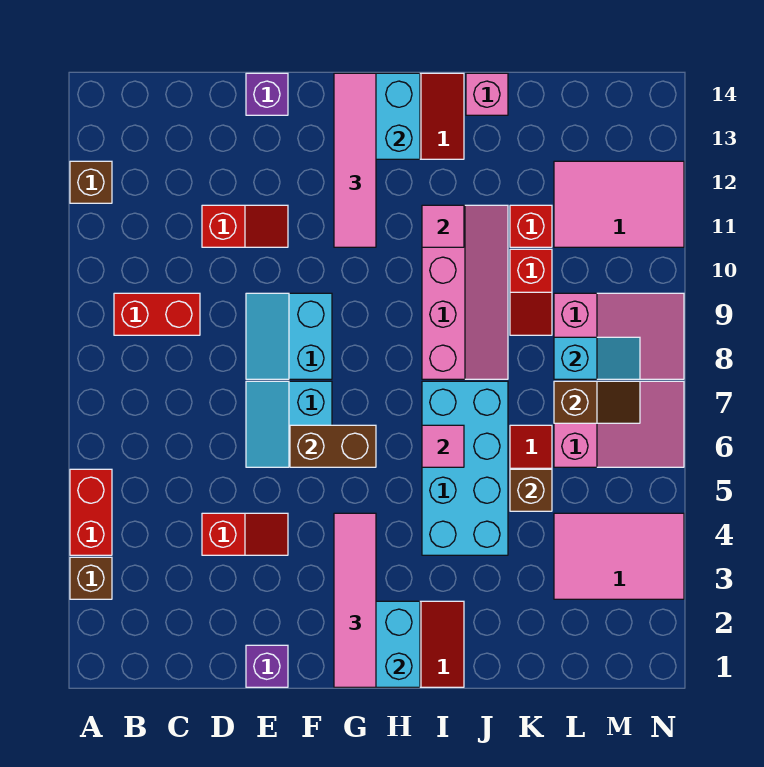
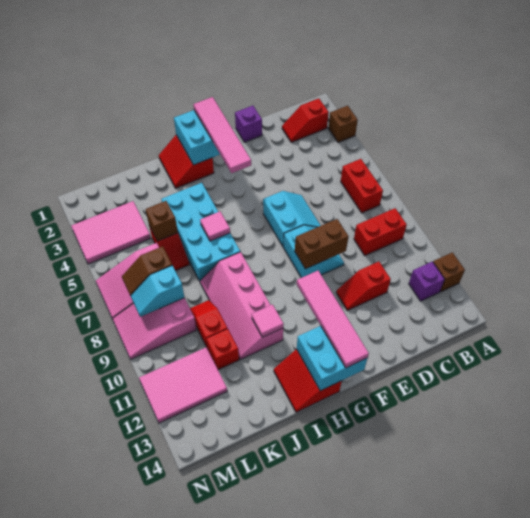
red 1x2 brick [70,469,112,555] -> red 1x2 brick moved to [341,159,383,213]
red 1x2 slope [202,513,288,555] -> red 1x2 slope moved to [282,98,329,142]
purple 1x1 brick [246,73,288,115] -> purple 1x1 brick moved to [409,262,445,301]
brown 1x2 brick [290,425,376,467] -> brown 1x2 brick moved to [295,219,349,269]
pink 1x1 brick [466,73,508,115] -> none

